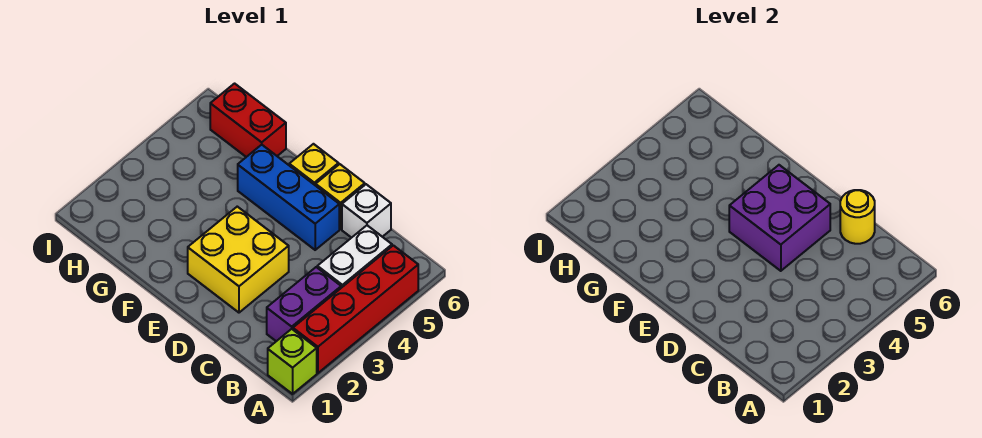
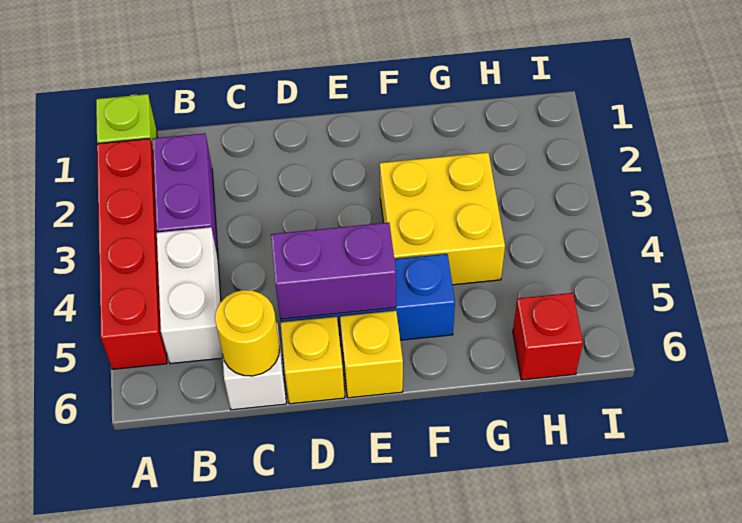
yellow 2x2 brick [188,207,289,313] -> yellow 2x2 brick moved to [380,153,505,285]
purple 2x2 brick [729,165,830,271] -> purple 1x2 brick [271,223,396,320]
red 1x2 brick [210,84,286,157] -> red 1x1 brick [513,293,583,380]

